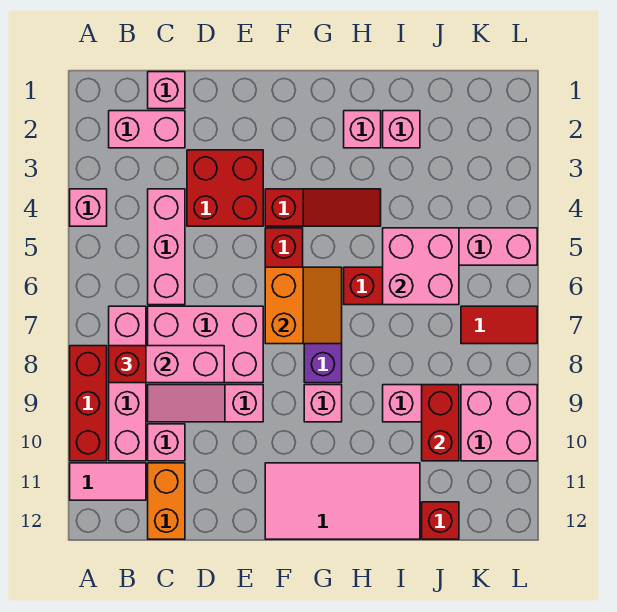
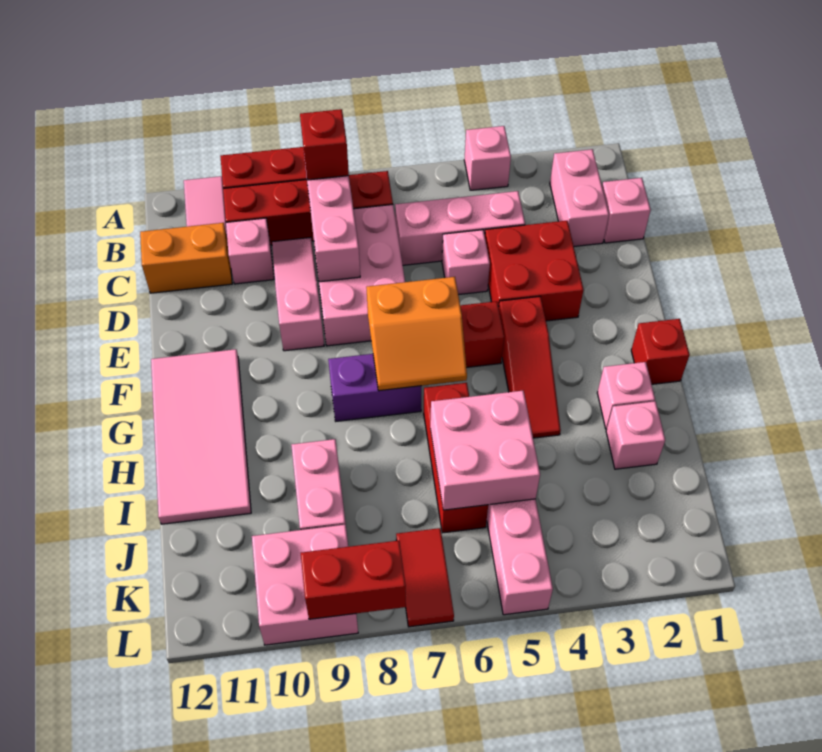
pink 1x4 brick [109,306,146,461] -> red 1x4 brick [223,171,393,245]
pink 1x1 brick [304,385,342,422] -> pink 1x1 brick moved to [442,230,490,295]
red 1x2 brick [422,385,459,461] -> red 1x2 brick moved to [301,541,406,619]
red 1x1 brick [422,502,459,539] -> red 1x1 brick moved to [631,319,690,384]

